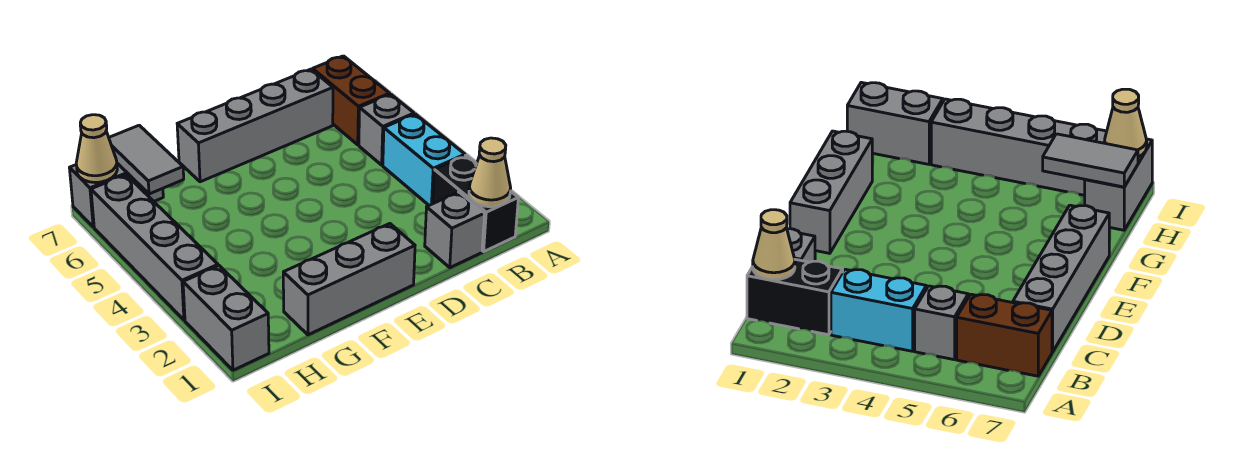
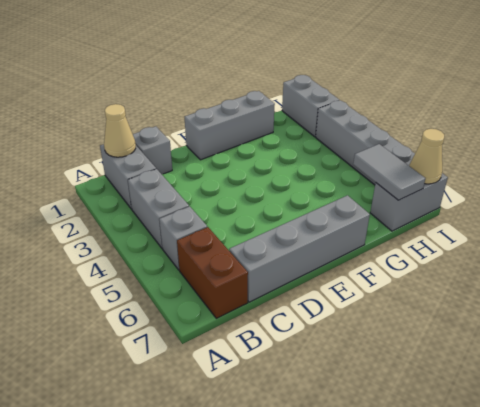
black 1x2 brick [433,155,518,251] -> grey 1x2 brick [100,144,156,209]
cyan 1x2 brick [383,114,465,205] -> grey 1x2 brick [128,169,189,248]

